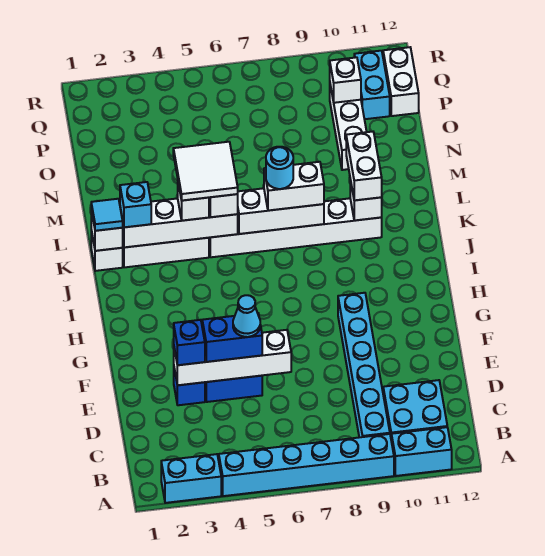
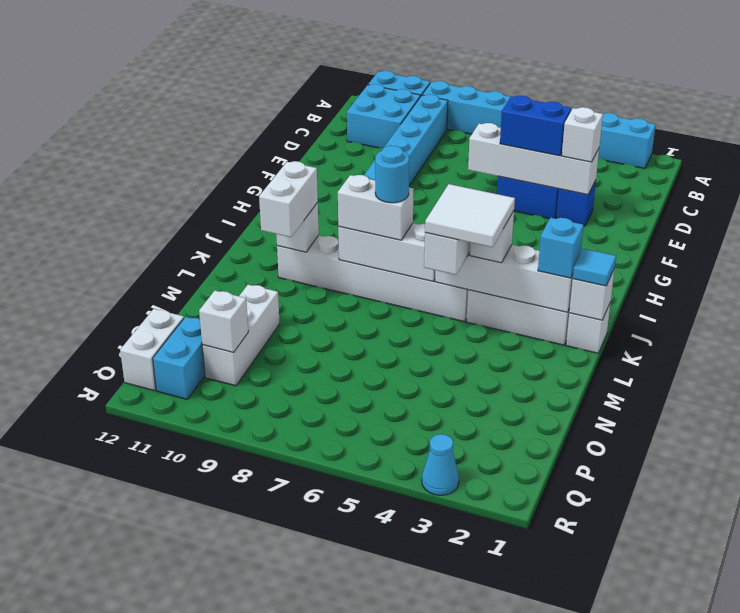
blue 1x1 brick [174,320,205,365] -> white 1x1 brick [562,107,603,162]
cyan 1x1 cone [233,295,260,337] -> cyan 1x1 cone moved to [422,434,459,495]

